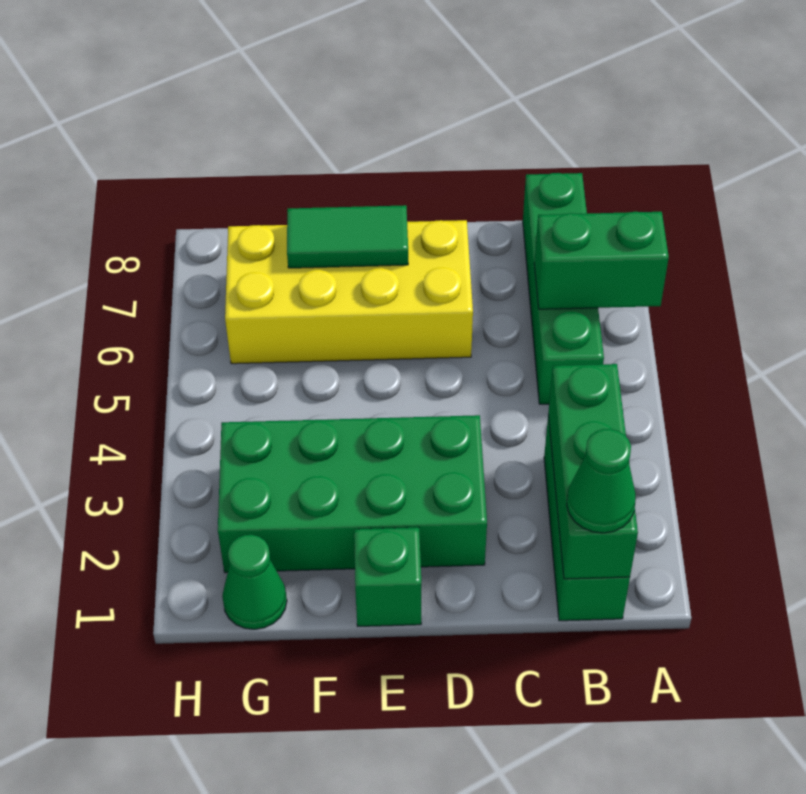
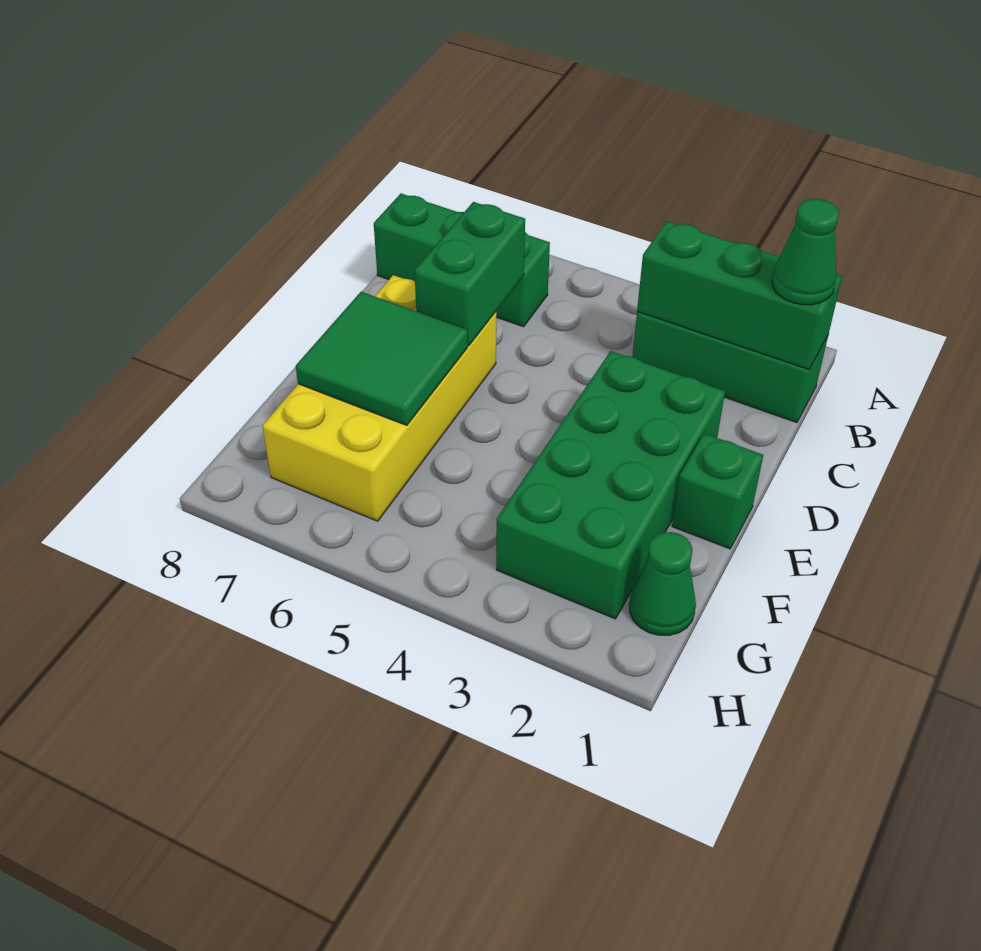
green 1x2 brick [534,212,669,309] -> green 1x2 brick moved to [414,202,525,346]
green 1x4 brick [523,173,604,404] -> green 1x3 brick [374,194,550,327]
green 1x2 tile [287,205,408,268] -> green 2x2 tile [296,292,468,425]

